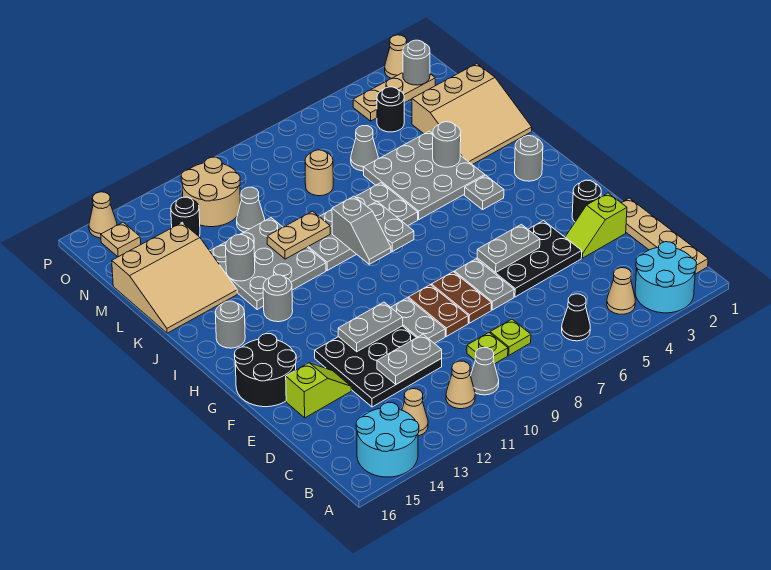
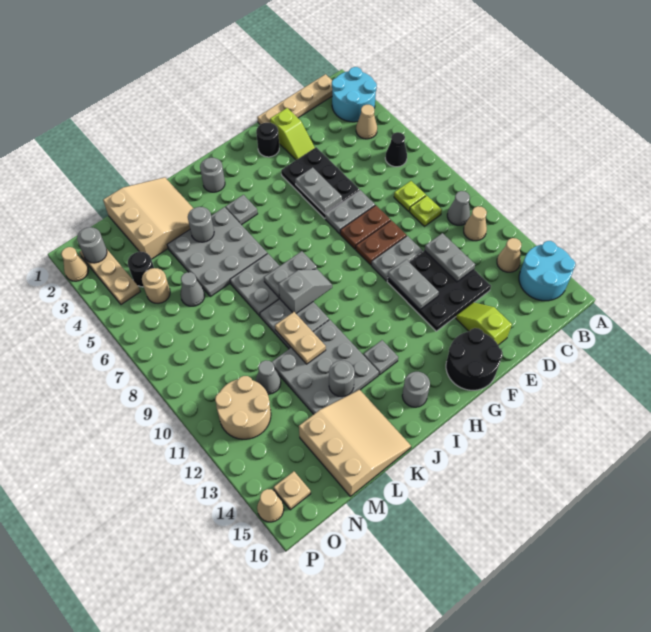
grey 1x1 round brick [263,275,293,322] -> grey 1x1 plate [364,340,398,375]
tan 1x1 round brick [305,150,333,196] -> tan 1x1 round brick moved to [142,268,170,303]
black 1x1 round brick [171,197,200,236] -> none

